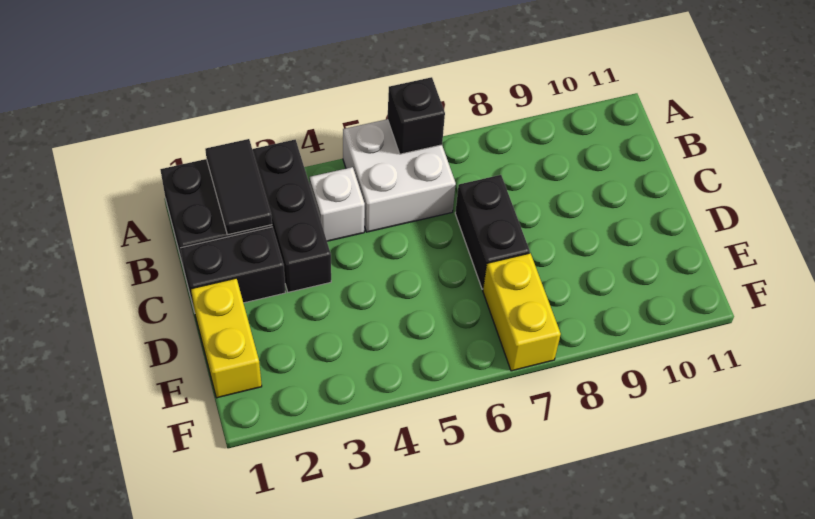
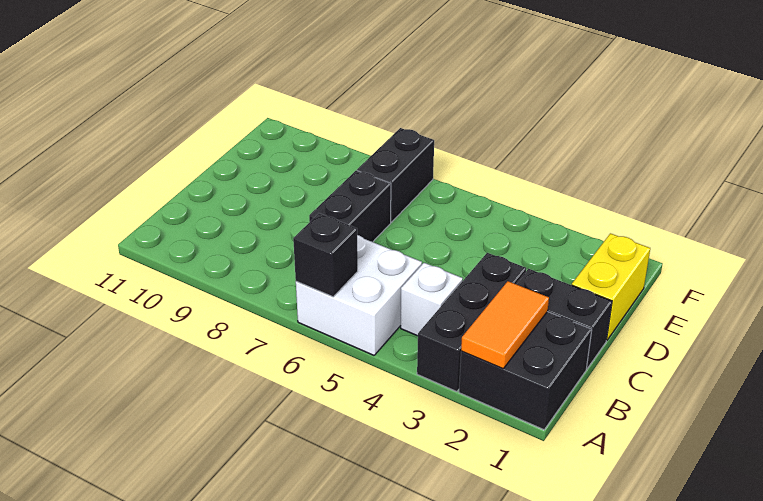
black 1x2 tile [205,139,272,235] -> orange 1x2 tile [461,281,549,368]
yellow 1x2 brick [483,253,561,371] -> black 1x2 brick [357,128,434,222]

